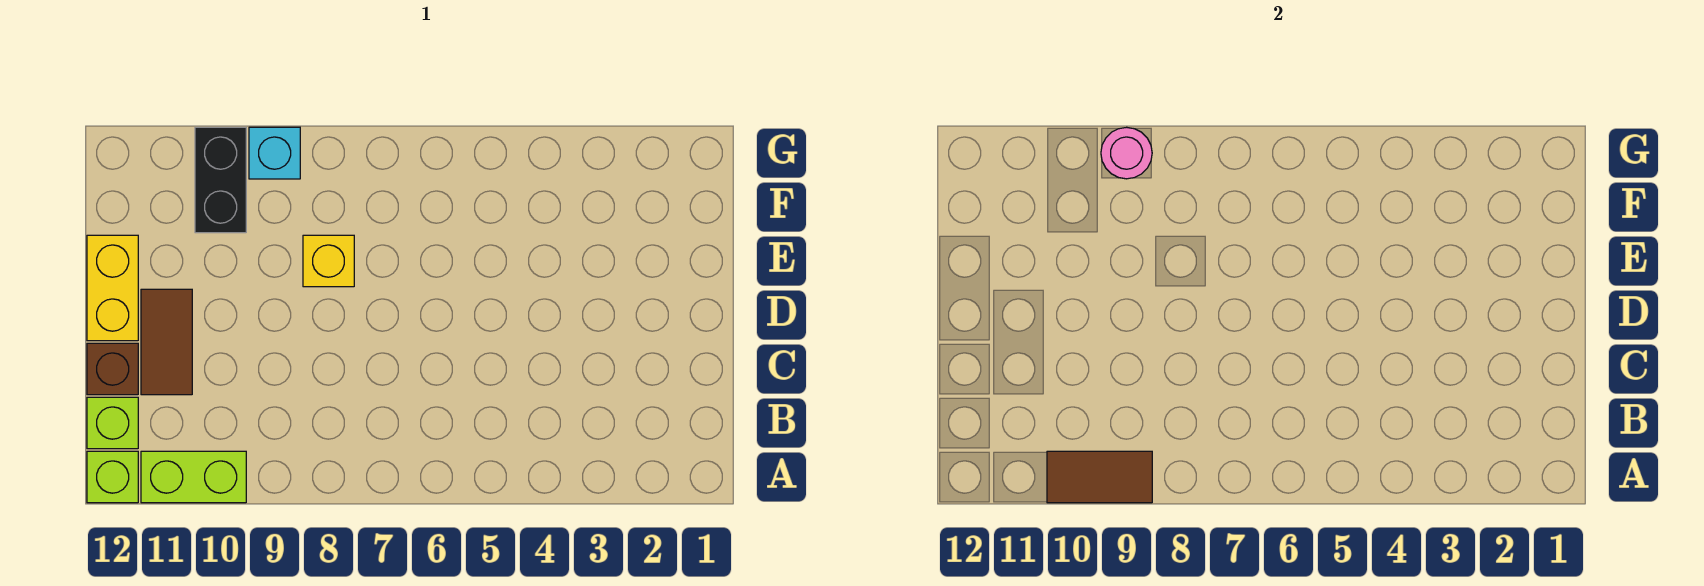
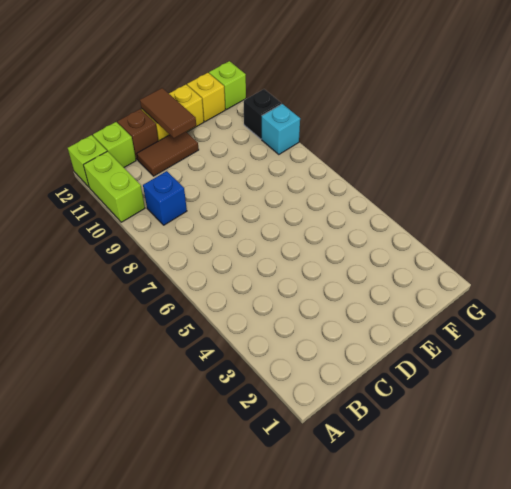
brown 1x2 tile [1047,451,1152,503] -> brown 1x2 tile moved to [140,88,196,138]
none -> blue 1x1 brick [143,171,187,225]
yellow 1x1 brick [303,235,354,287] -> yellow 1x1 brick moved to [187,73,225,122]
black 1x2 brick [195,127,246,233] -> black 1x1 brick [244,89,281,139]
pink 1x1 round brick [1101,127,1152,179] -> none
none -> lime 1x1 brick [209,61,246,110]

